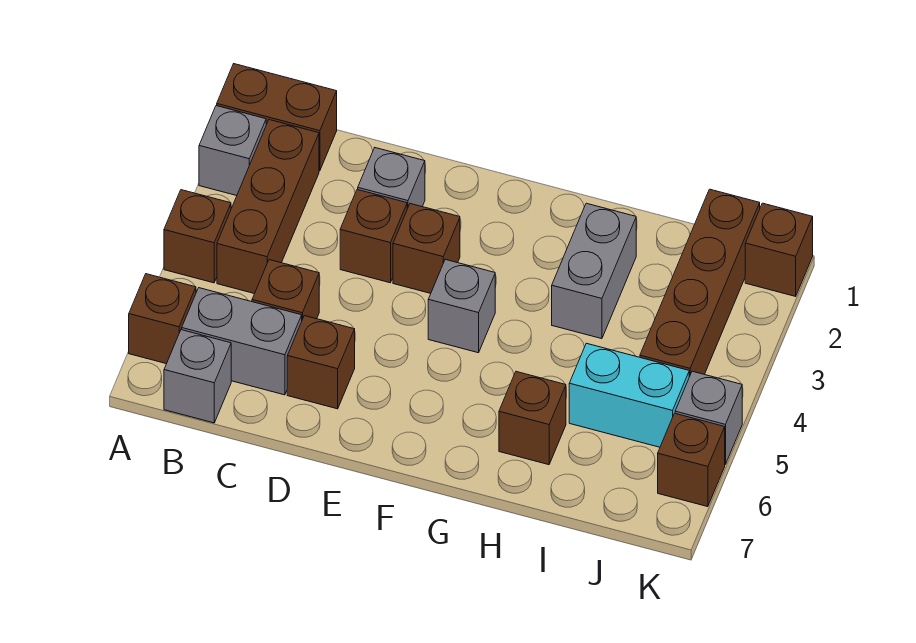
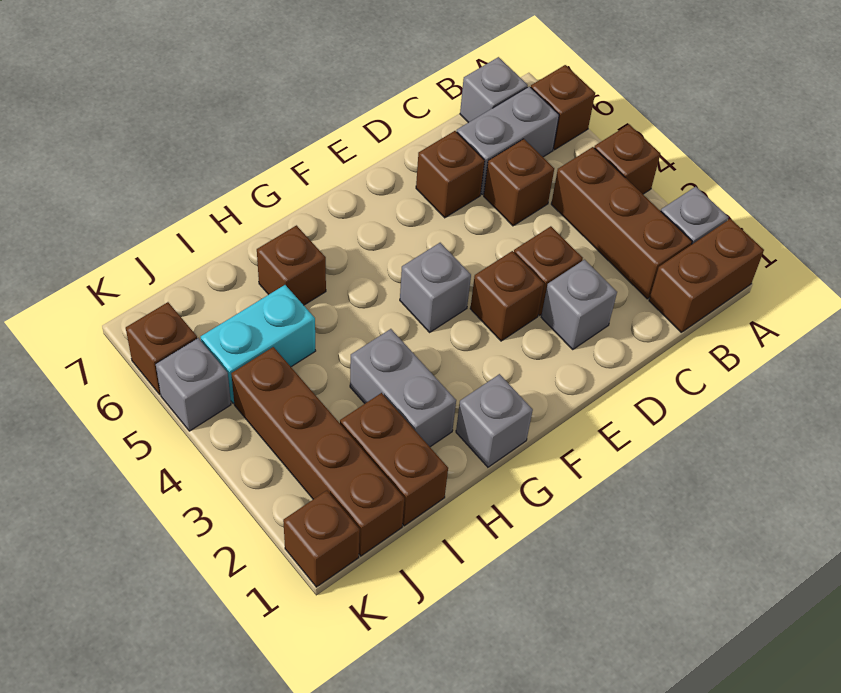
none -> grey 1x1 brick [456,374,533,467]
none -> brown 1x2 brick [340,393,448,526]

